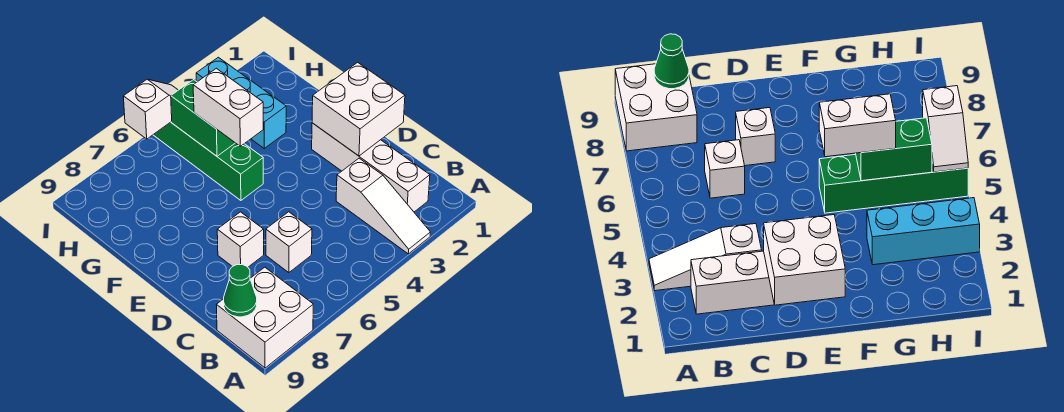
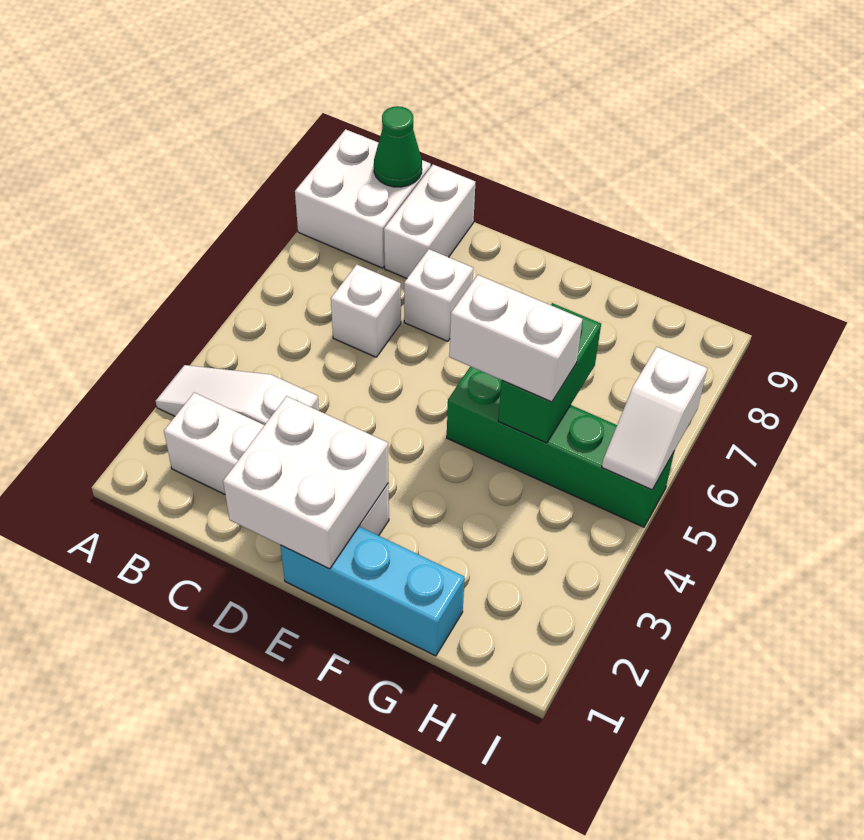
none -> white 1x2 brick [384,165,475,278]
cyan 1x3 brick [196,57,286,148] -> cyan 1x3 brick moved to [281,527,465,656]
green 1x2 brick [171,80,235,156] -> green 1x2 brick turned to [498,303,601,443]

